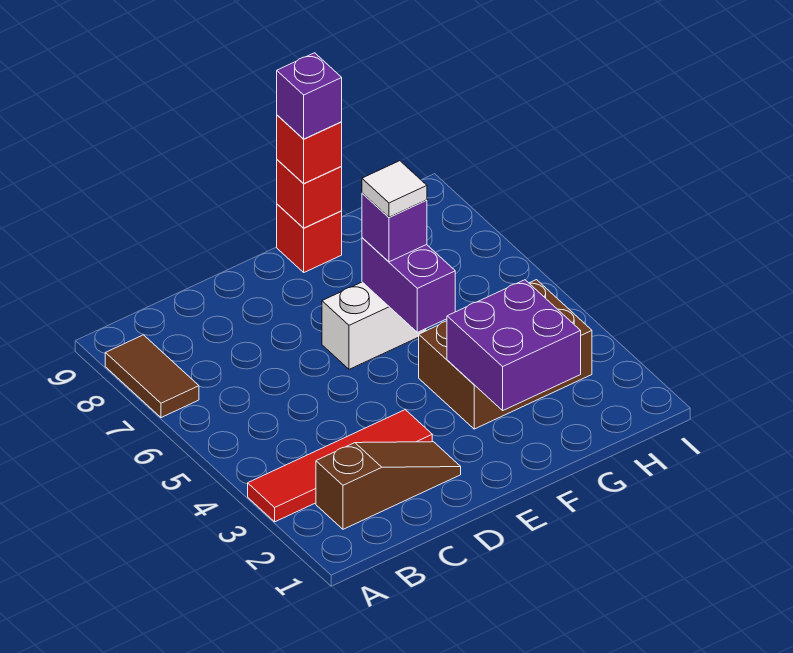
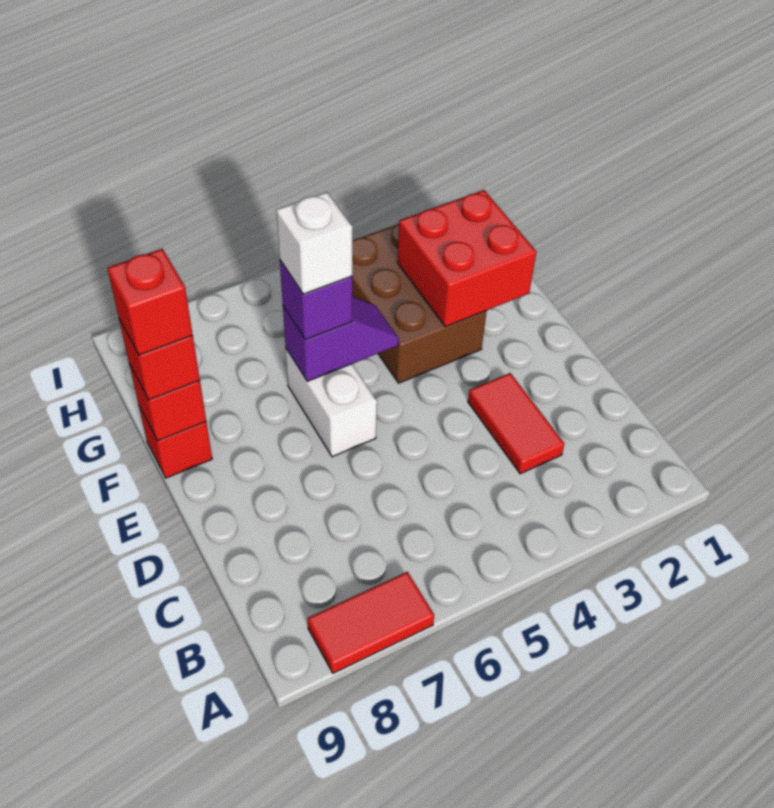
red 1x4 tile [248,410,432,522] -> red 1x2 tile [468,373,564,474]
brown 1x2 tile [105,335,199,418] -> red 1x2 tile [307,572,434,673]
brown 1x3 slope [316,442,461,529] -> none
purple 2x2 brick [447,280,581,410] -> red 2x2 brick [397,190,536,327]
purple 1x2 brick [362,238,455,332] -> purple 1x2 slope [283,296,399,381]
white 1x1 tile [362,161,427,217] -> white 1x1 brick [276,192,352,294]
purple 1x1 brick [277,53,342,139] -> red 1x1 brick [107,249,193,355]

